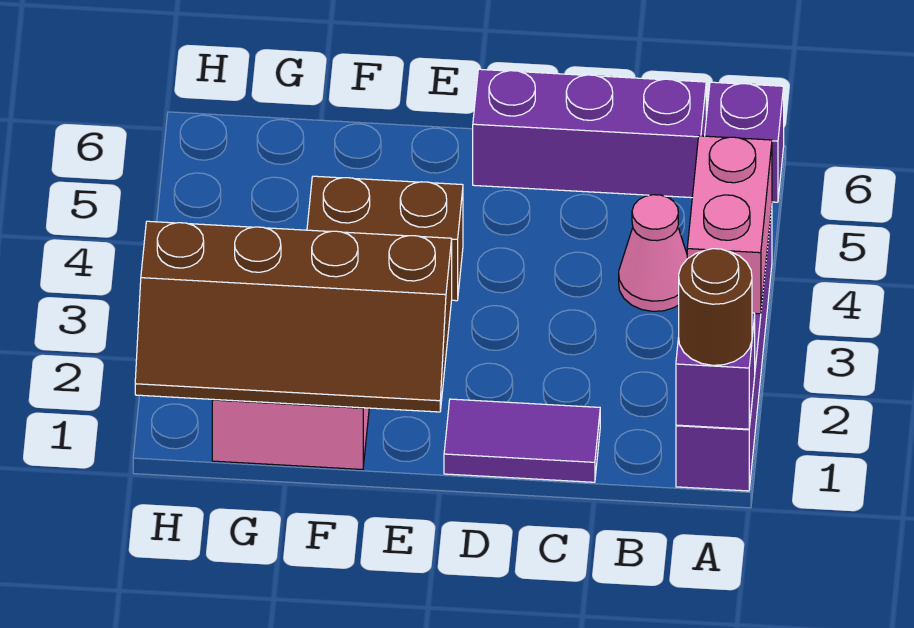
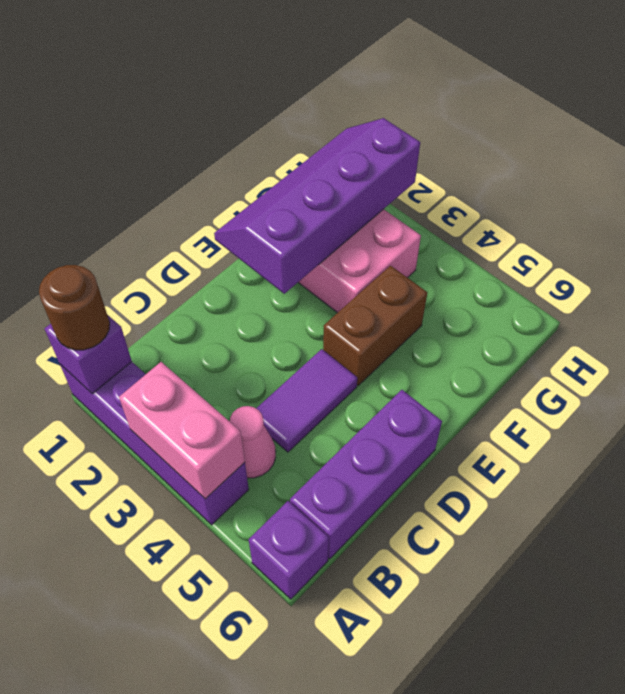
purple 1x2 tile [444,399,600,482] -> purple 1x2 tile moved to [256,349,357,452]
brown 2x4 slope [135,221,452,412] -> purple 2x4 slope [214,118,420,294]

